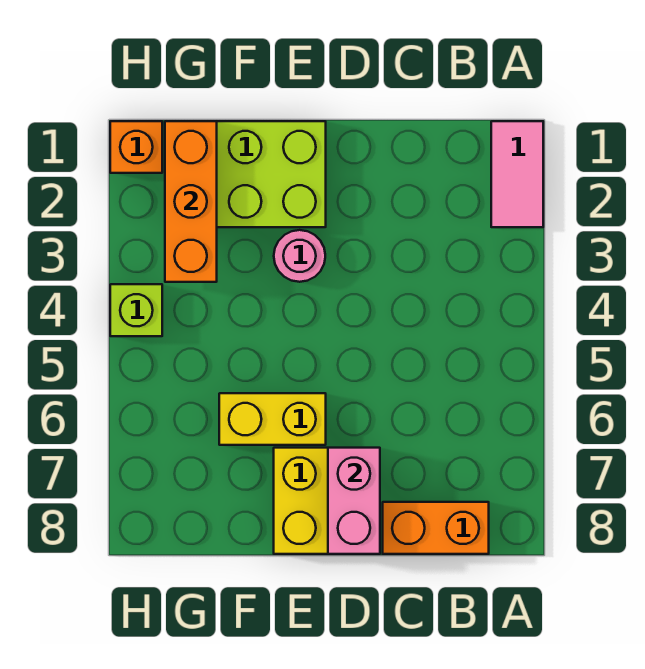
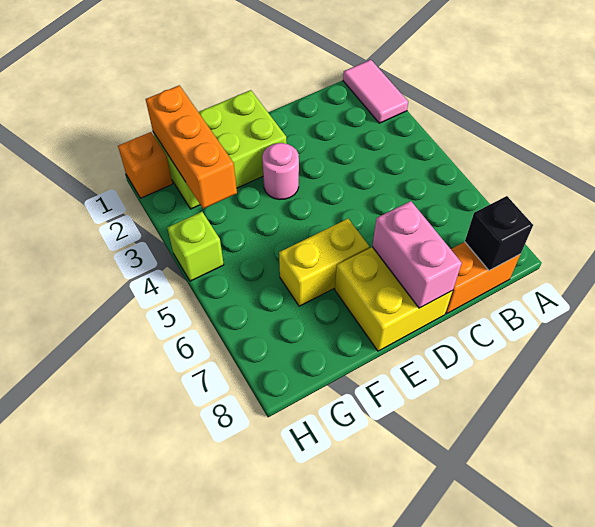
none -> black 1x1 brick [465,196,533,270]

